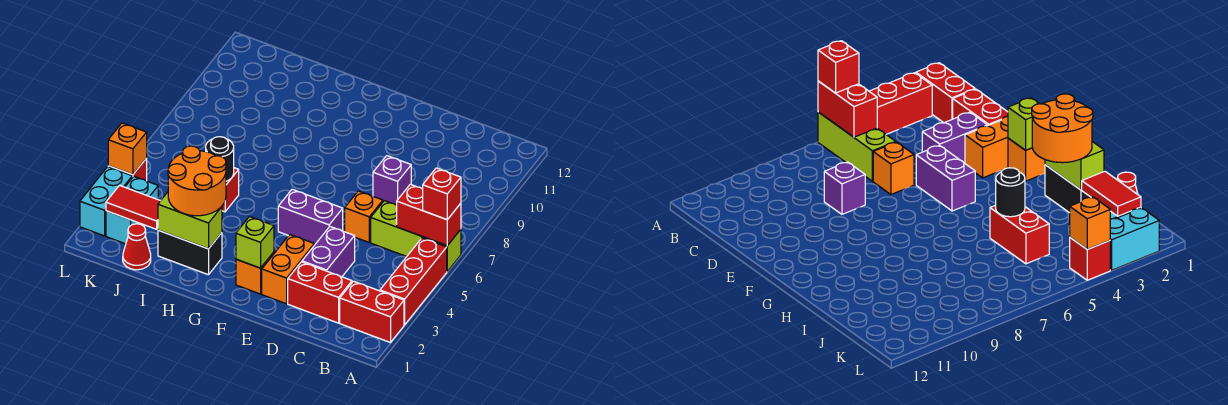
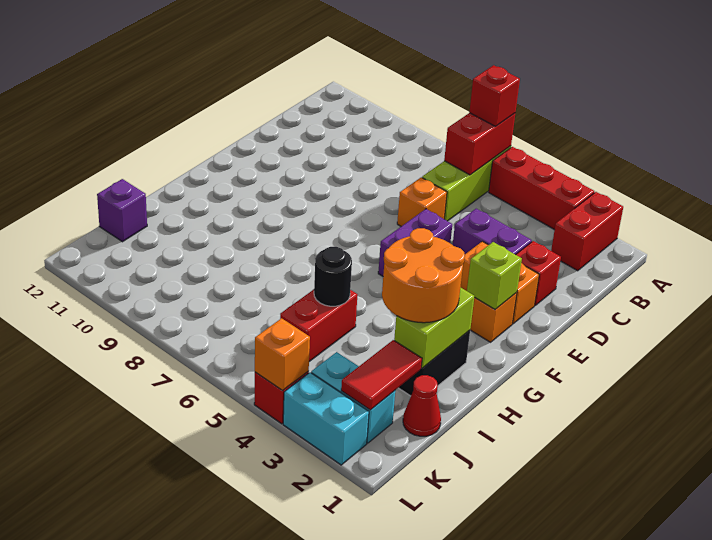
red 1x2 brick [288,262,352,323] -> red 1x1 brick [516,241,561,305]
purple 1x1 brick [373,156,411,205] -> purple 1x1 brick moved to [97,179,147,242]

